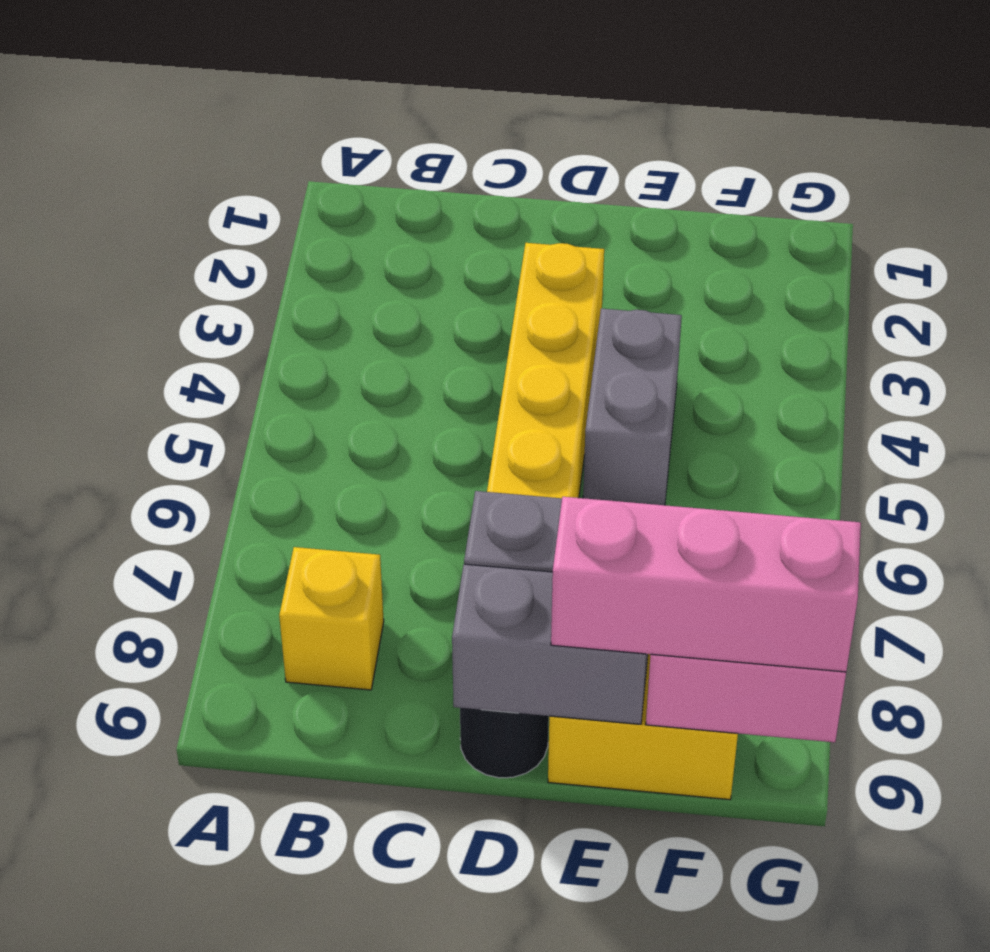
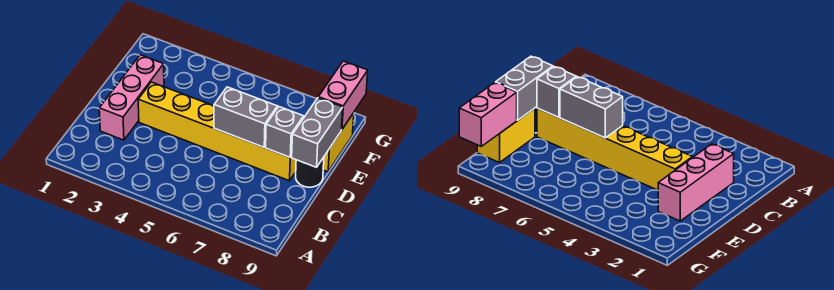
yellow 1x1 brick [279,547,384,690] -> none
grey 1x2 brick [583,309,682,505] -> grey 1x2 brick moved to [214,87,277,147]
pink 1x3 brick [551,497,861,672] -> pink 1x3 brick moved to [99,55,164,140]

